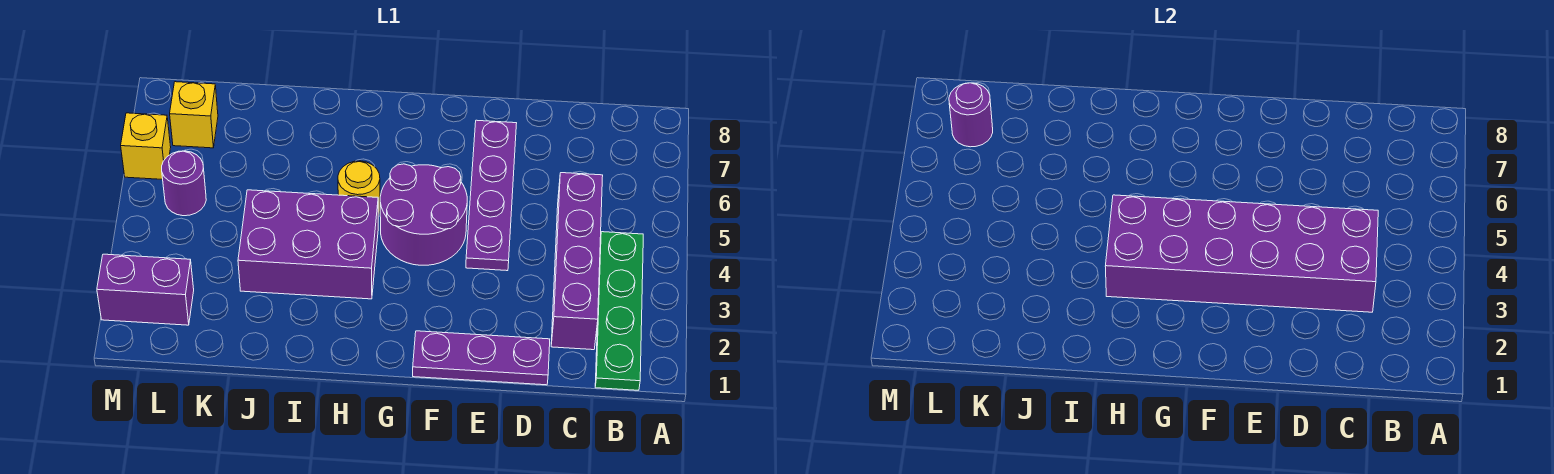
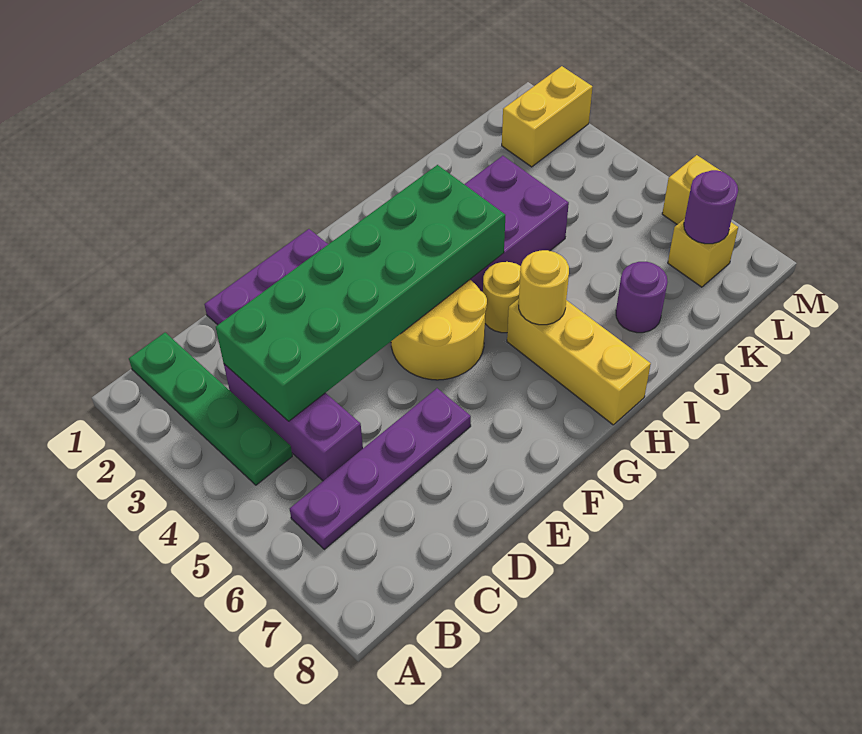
purple 1x4 brick [551,173,603,350] -> purple 1x3 brick [224,364,363,481]
purple 2x6 brick [1105,195,1378,312] -> green 2x6 brick [216,165,505,421]
purple 1x4 plate [466,120,517,271] -> purple 1x4 plate turned to [290,388,471,549]
purple 2x2 round brick [380,164,467,265] -> yellow 2x2 round brick [391,280,487,380]
none -> yellow 1x3 brick [507,299,651,425]
none -> yellow 1x1 round brick [519,250,569,325]
purple 1x2 brick [97,254,194,325] -> yellow 1x2 brick [502,66,593,167]
purple 1x1 round brick [162,151,206,216] -> purple 1x1 round brick moved to [616,262,667,333]

